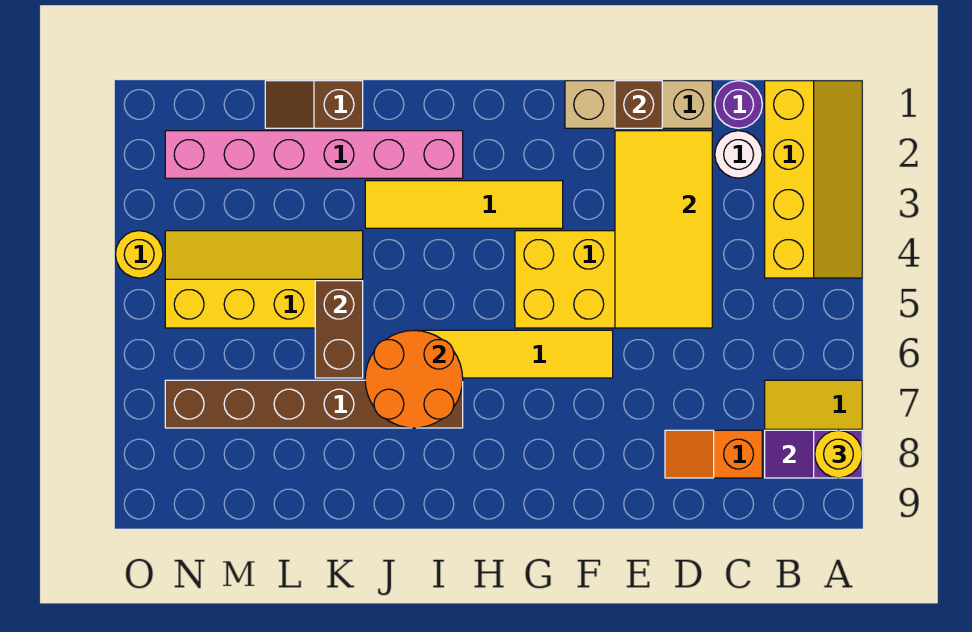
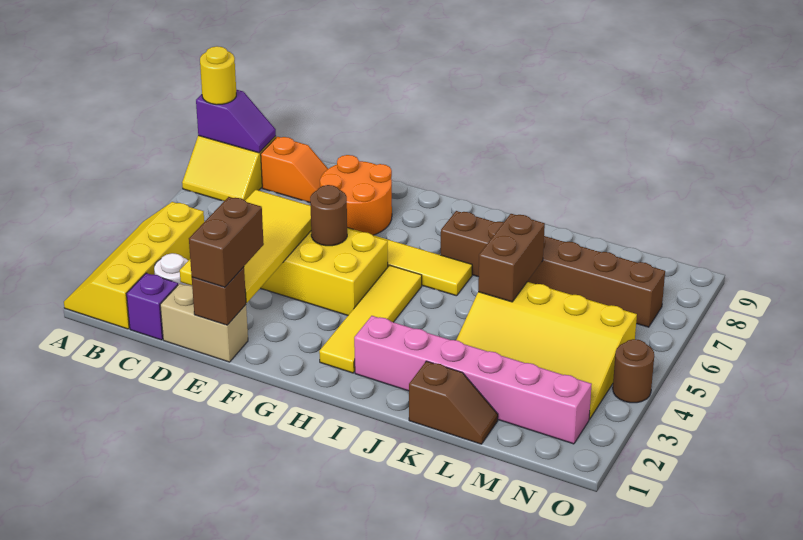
purple 1x1 round brick [715,81,762,128] -> purple 1x1 brick [127,273,178,340]
tan 1x3 brick [565,81,712,128] -> tan 1x2 brick [160,284,248,362]
none -> brown 1x2 brick [189,197,264,287]
none -> brown 1x1 round brick [310,185,347,246]
yellow 1x4 tile [365,181,563,228] -> yellow 1x4 tile turned to [319,265,422,373]
orange 2x2 round brick [365,331,463,428] -> orange 2x2 round brick moved to [320,155,392,235]
yellow 2x4 slope [165,231,363,328] -> yellow 3x4 slope [456,282,637,419]
yellow 1x1 round brick [115,231,163,278] -> brown 1x1 round brick [613,339,654,403]

